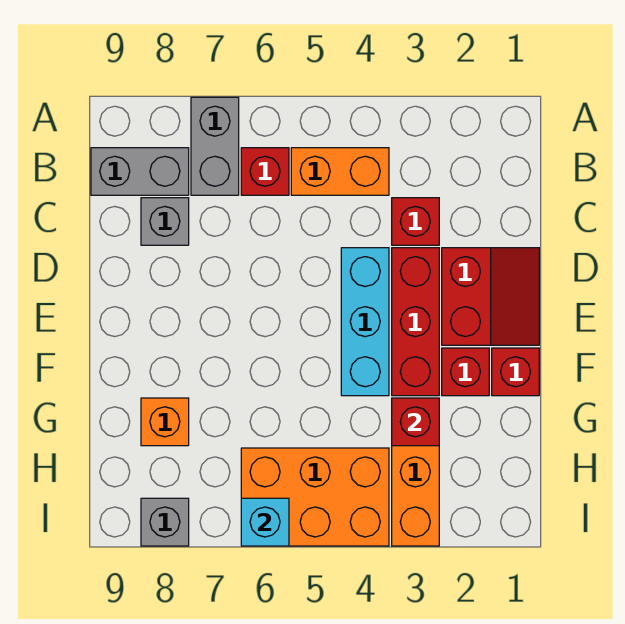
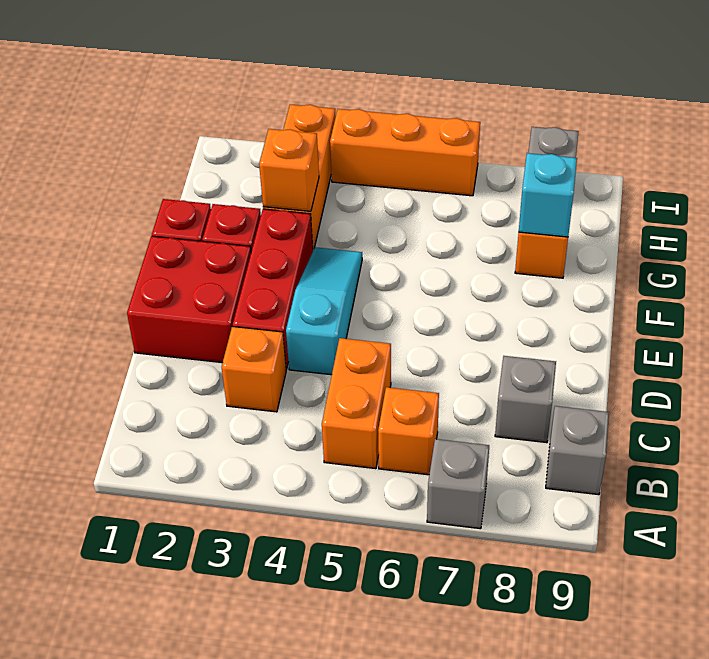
grey 1x2 brick [191,97,239,195] -> grey 1x1 brick [427,439,489,529]
orange 1x2 brick [291,148,389,195] -> orange 1x2 brick turned to [322,338,391,469]
red 1x1 brick [241,148,289,195] -> orange 1x1 brick [378,387,439,475]
grey 1x2 brick [91,148,189,195] -> grey 1x1 brick [546,406,609,495]
red 1x1 brick [392,198,439,245] -> orange 1x1 brick [222,326,286,412]
red 2x2 slope [442,248,539,345] -> red 2x2 brick [127,236,251,363]
cyan 1x3 brick [341,248,389,396] -> cyan 1x3 slope [286,247,362,375]
red 1x1 brick [392,398,439,446] -> orange 1x1 brick [259,129,319,211]
orange 2x3 brick [241,448,389,546] -> orange 1x3 brick [330,109,480,196]
cyan 1x1 brick [241,498,289,546] -> cyan 1x1 brick moved to [519,153,577,237]

